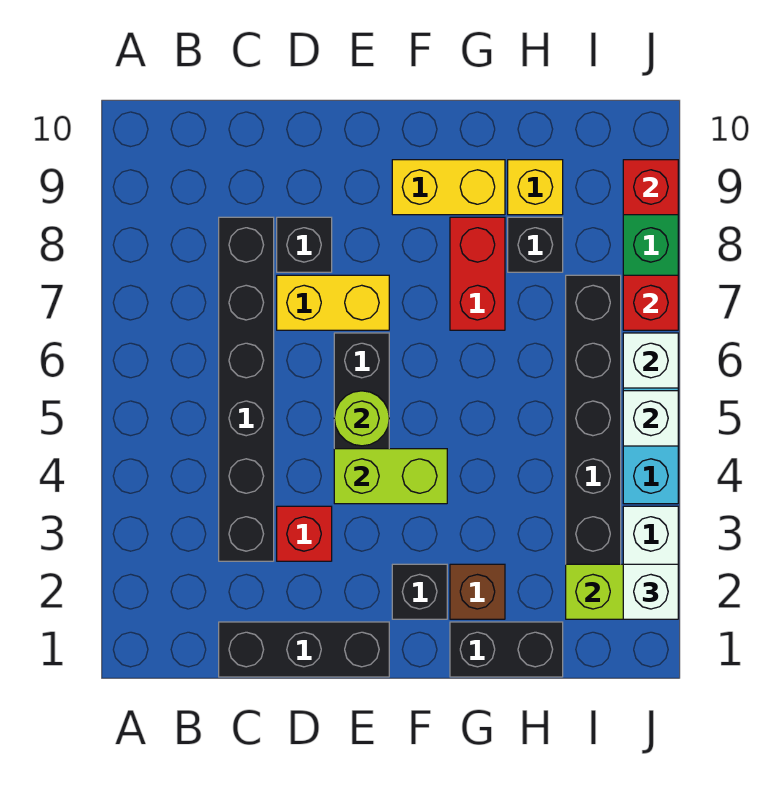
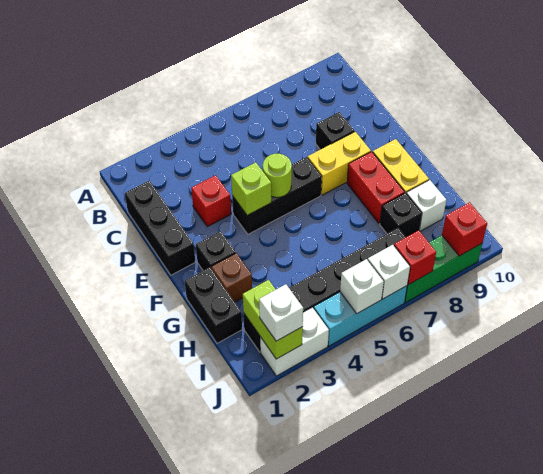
black 1x6 brick [219,217,274,561] -> none
yellow 1x2 brick [277,275,389,330] -> yellow 1x2 brick turned to [308,132,371,195]
lime 1x2 brick [334,449,447,504] -> lime 1x1 brick [231,162,272,215]
red 1x2 brick [450,217,505,330] -> red 1x2 brick turned to [347,152,405,223]
yellow 1x1 brick [508,160,563,215] -> white 1x1 brick [407,180,446,231]

